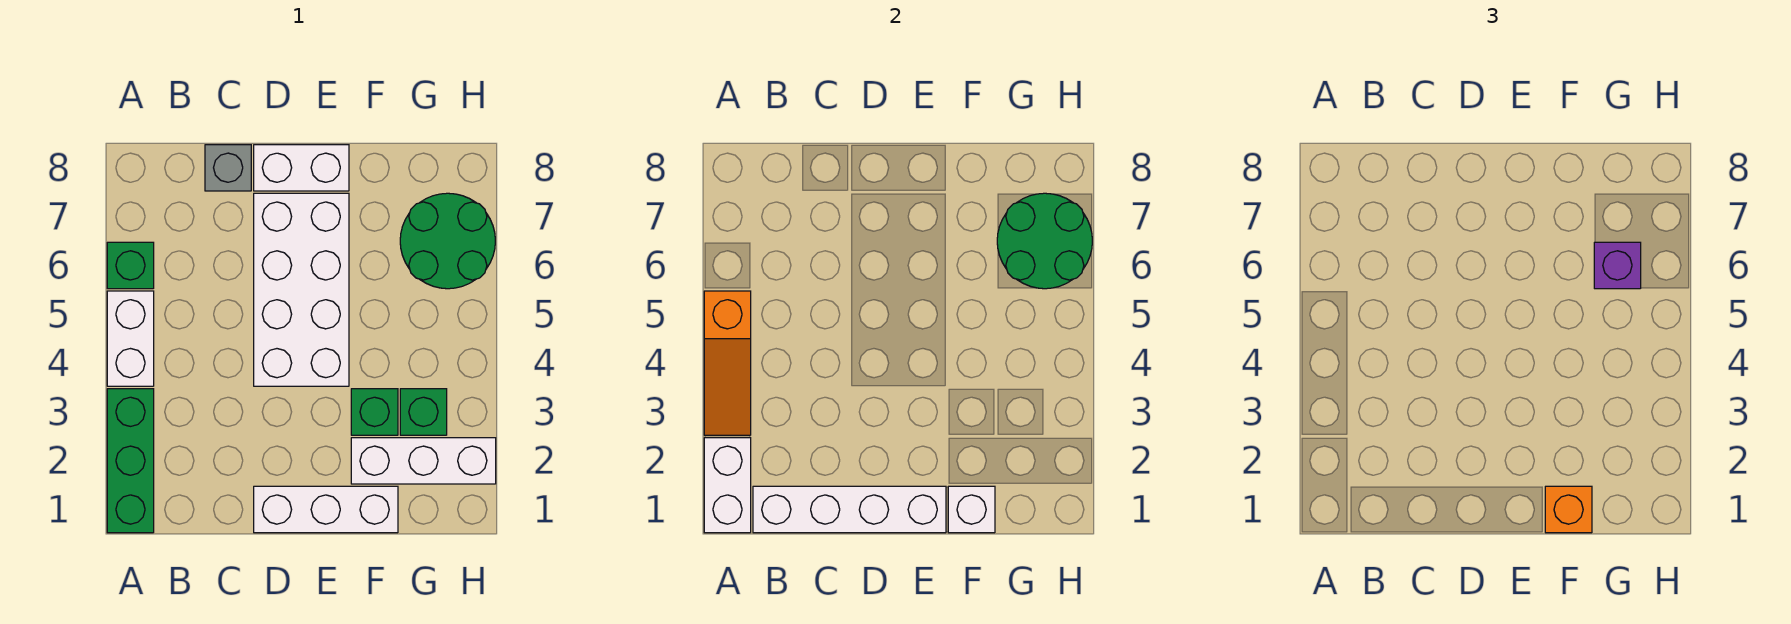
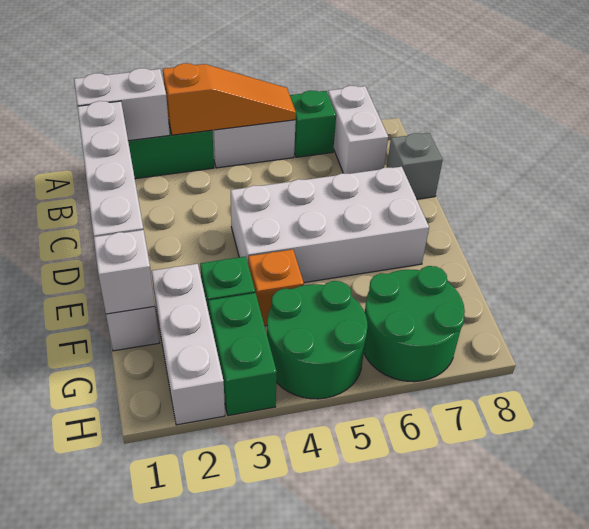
orange 1x3 slope [704,291,751,435] -> orange 1x3 slope turned to [163,63,296,135]
white 1x2 brick [254,145,349,191] -> white 1x2 brick moved to [328,86,388,174]
orange 1x1 brick [1545,486,1592,533] -> orange 1x1 brick moved to [248,249,304,326]
green 1x1 brick [400,389,447,435] -> green 1x2 brick [208,293,277,416]
green 2x2 round brick [997,193,1092,289] -> green 2x2 round brick moved to [267,281,368,399]
purple 1x1 brick [1594,242,1641,289] -> none

